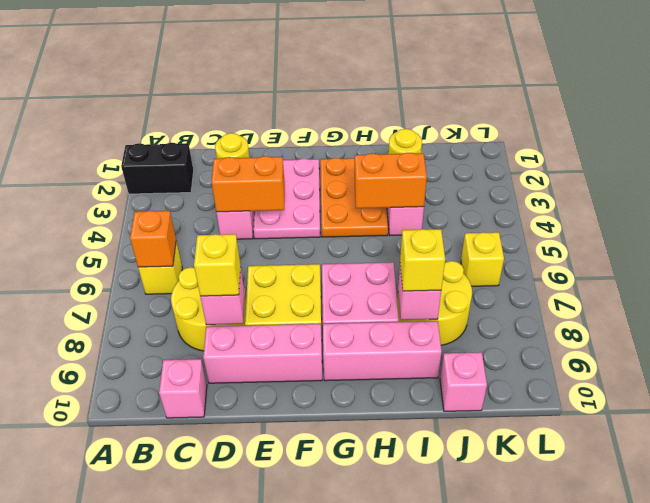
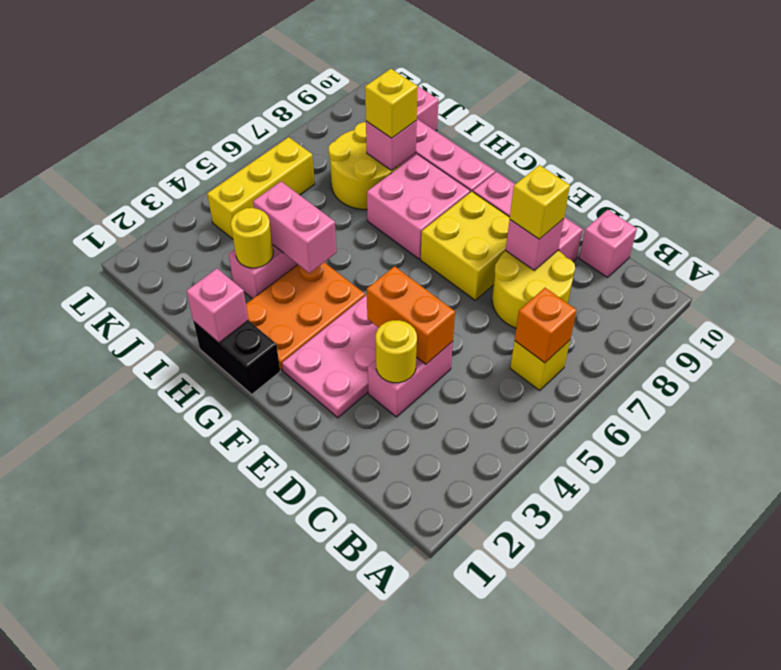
black 1x2 brick [121,143,194,194] -> black 1x2 brick moved to [194,320,280,394]
none -> pink 1x1 brick [186,269,249,343]
orange 1x2 brick [355,152,427,208] -> pink 1x2 brick [253,182,337,273]
yellow 1x1 brick [461,232,504,286] -> yellow 1x3 brick [207,137,315,239]

